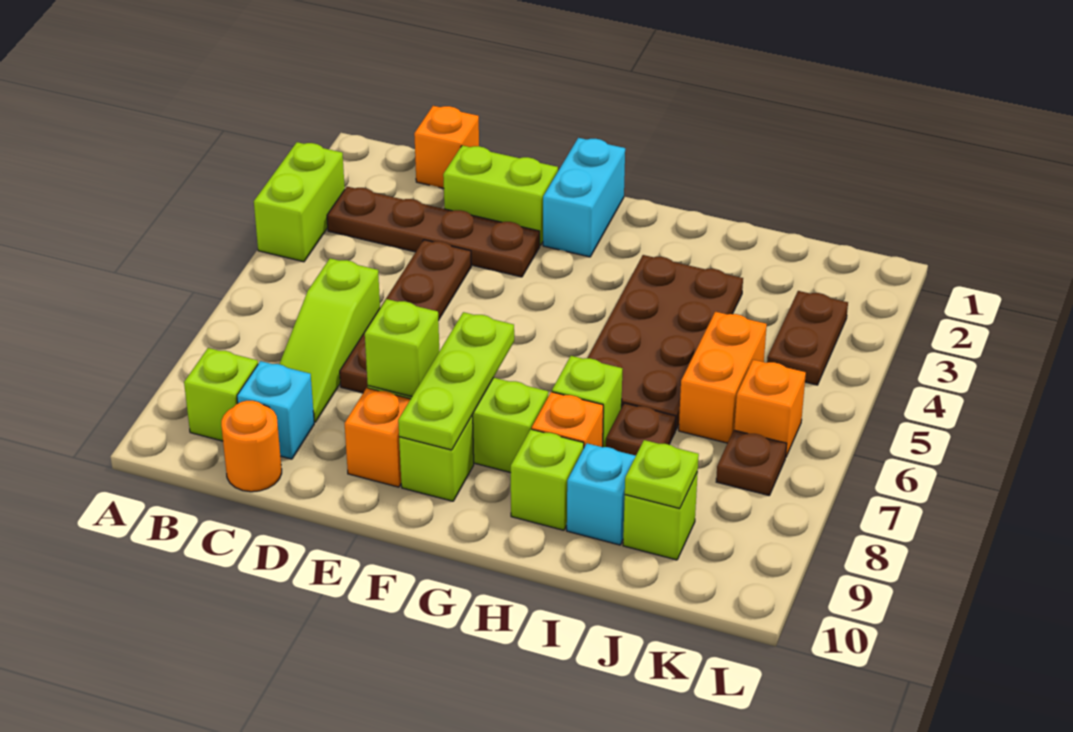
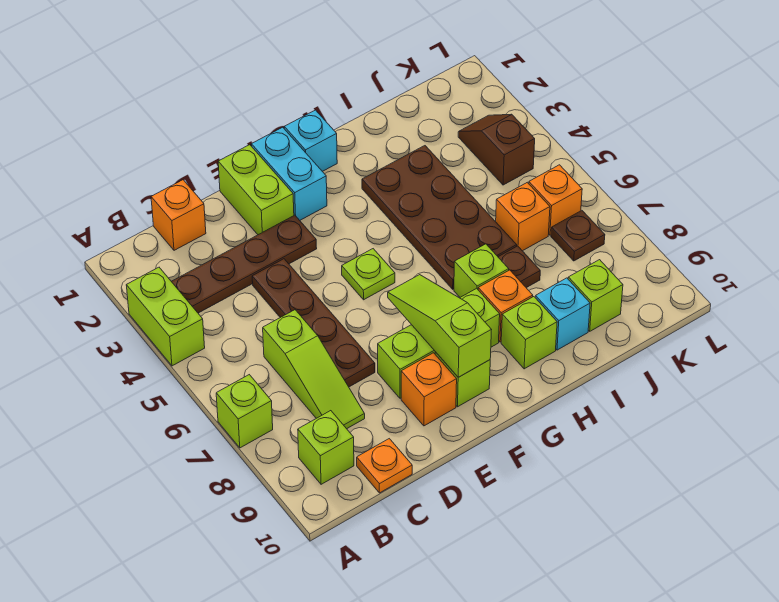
cyan 1x1 brick [237,361,314,459] -> cyan 1x1 brick moved to [284,110,337,171]
orange 1x1 round brick [221,401,282,492] -> orange 1x1 plate [357,439,412,493]
lime 1x2 brick [443,145,558,245] -> lime 1x2 brick turned to [218,145,294,235]
lime 1x1 brick [365,299,439,397] -> lime 1x1 brick moved to [216,375,273,448]
lime 1x3 plate [398,312,514,450] -> lime 1x3 slope [388,275,491,377]
orange 1x2 brick [679,312,767,443] -> orange 1x1 brick [496,182,550,251]
lime 1x1 plate [625,440,699,509] -> lime 1x1 plate moved to [342,249,395,300]
brown 1x2 plate [767,291,848,385] -> brown 1x2 slope [458,114,535,185]

